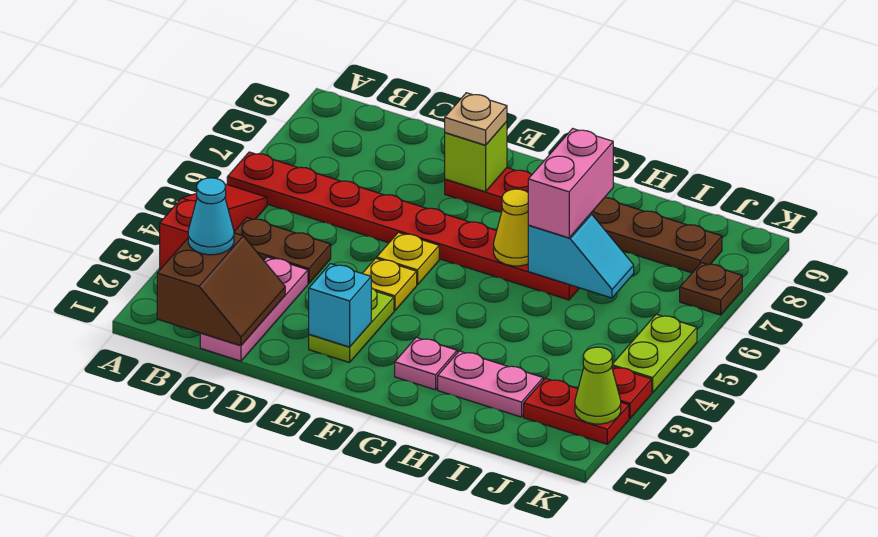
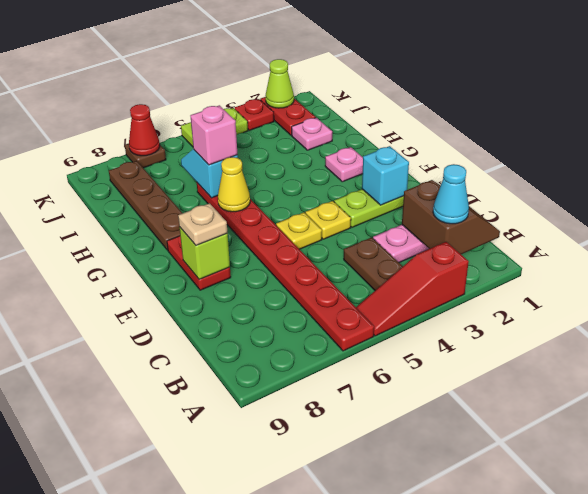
brown 2x2 slope [157,233,285,346] -> brown 2x2 slope turned to [402,180,500,254]
pink 1x2 plate [438,351,543,417] -> pink 1x1 plate [292,118,332,150]
pink 1x2 brick [528,129,613,238] -> pink 1x1 brick [191,105,237,165]
none -> red 1x1 cone [129,104,160,156]

